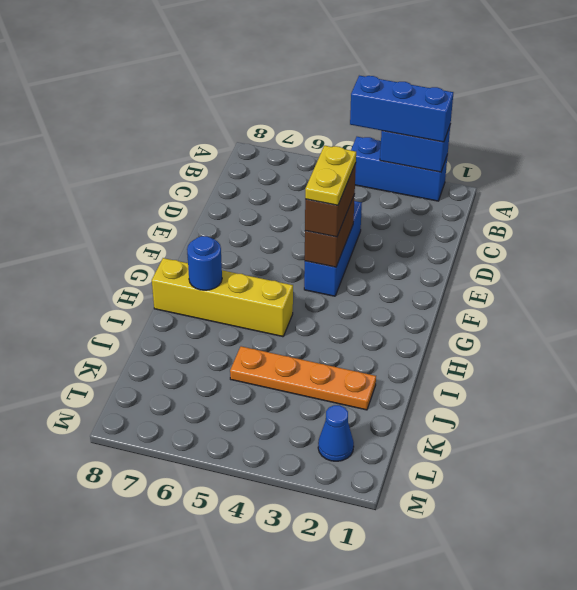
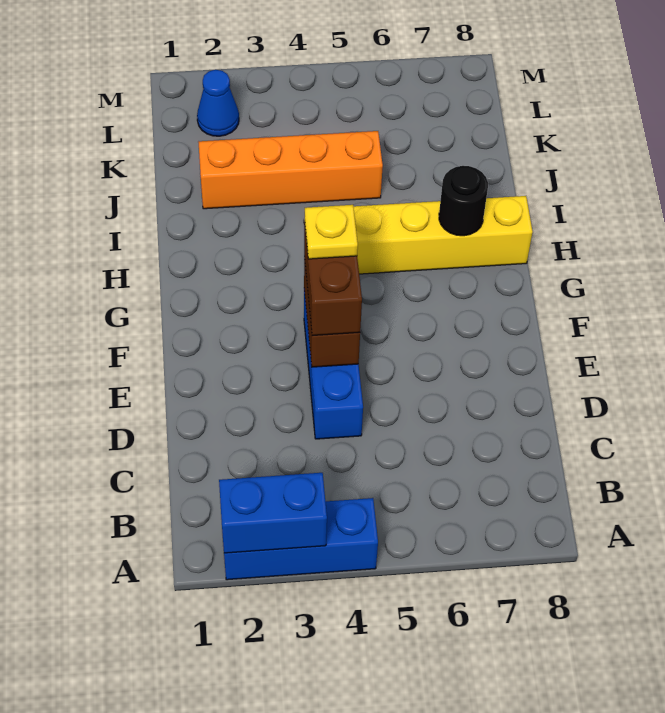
blue 1x3 brick [350,76,453,142] -> none
yellow 1x2 plate [305,146,356,205] -> yellow 1x1 plate [304,205,358,259]
blue 1x1 round brick [187,236,222,290] -> black 1x1 round brick [439,166,488,236]
orange 1x4 plate [230,346,376,410] -> orange 1x4 brick [198,131,383,209]

